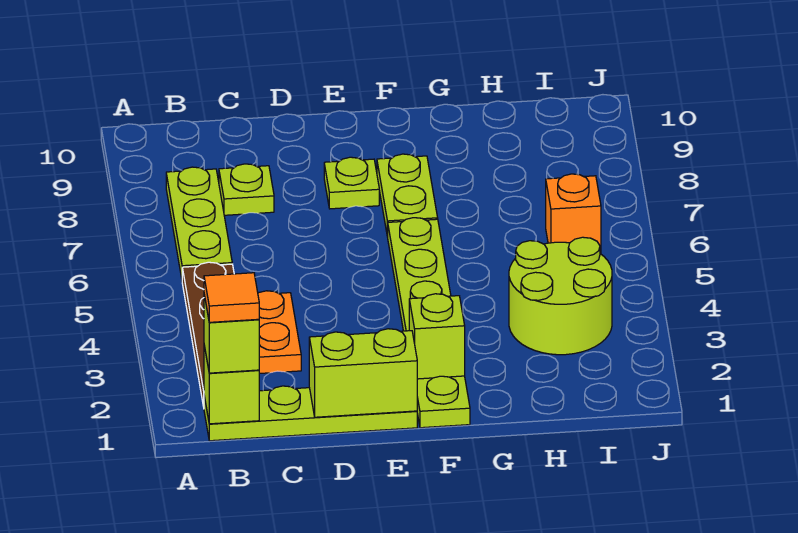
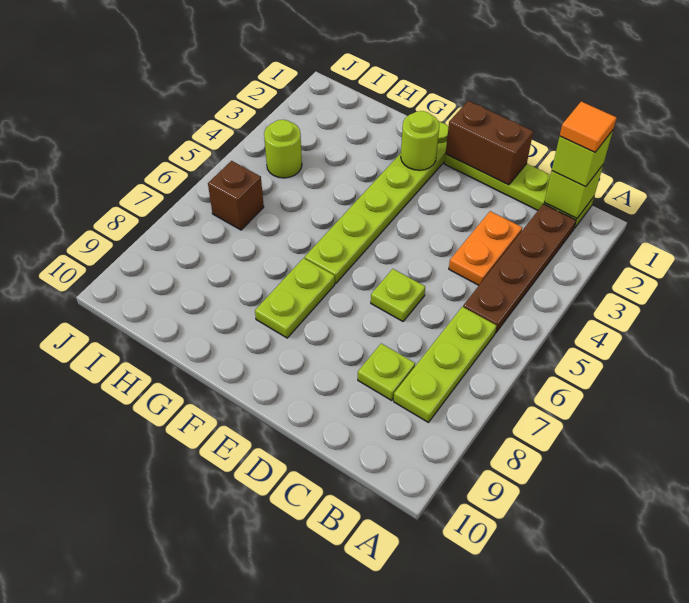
lime 1x2 brick [309,329,417,417] -> brown 1x2 brick [446,101,533,185]
lime 1x1 plate [324,157,379,209] -> lime 1x1 plate moved to [371,269,425,321]
lime 1x1 brick [409,294,465,379] -> lime 1x1 round brick [401,111,439,170]
lime 2x2 round brick [509,237,612,355] -> lime 1x1 round brick [264,120,302,178]
orange 1x1 brick [546,174,601,254] -> brown 1x1 brick [208,161,264,230]

